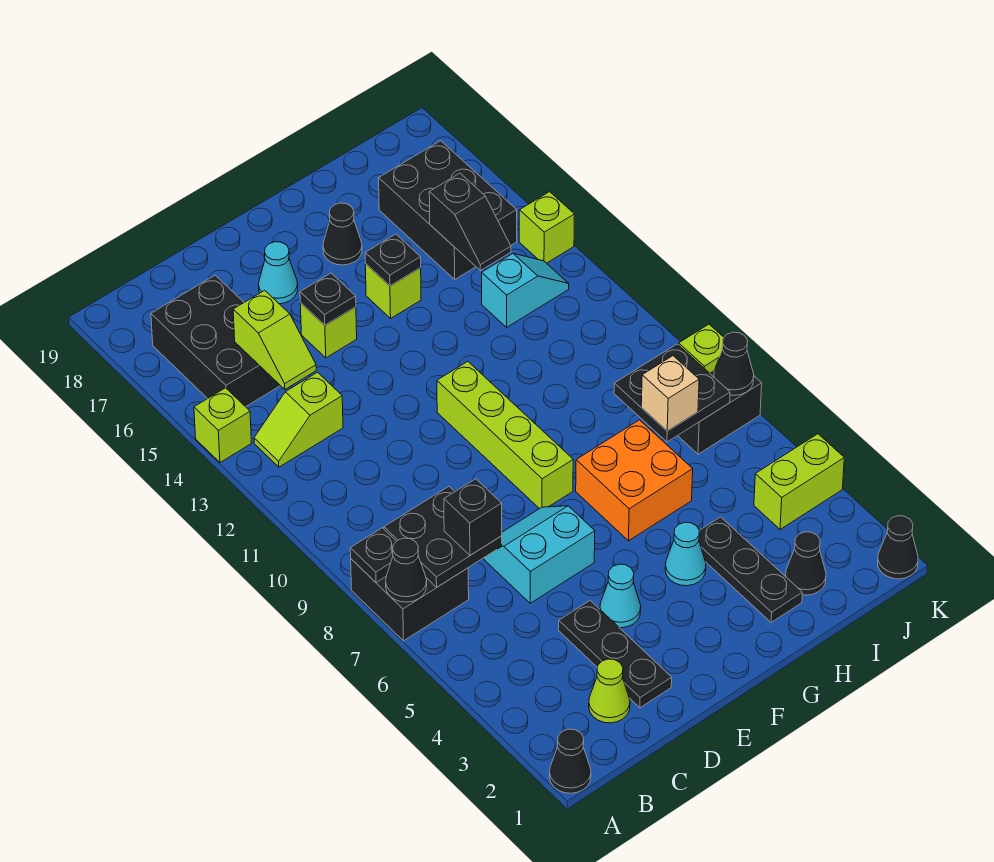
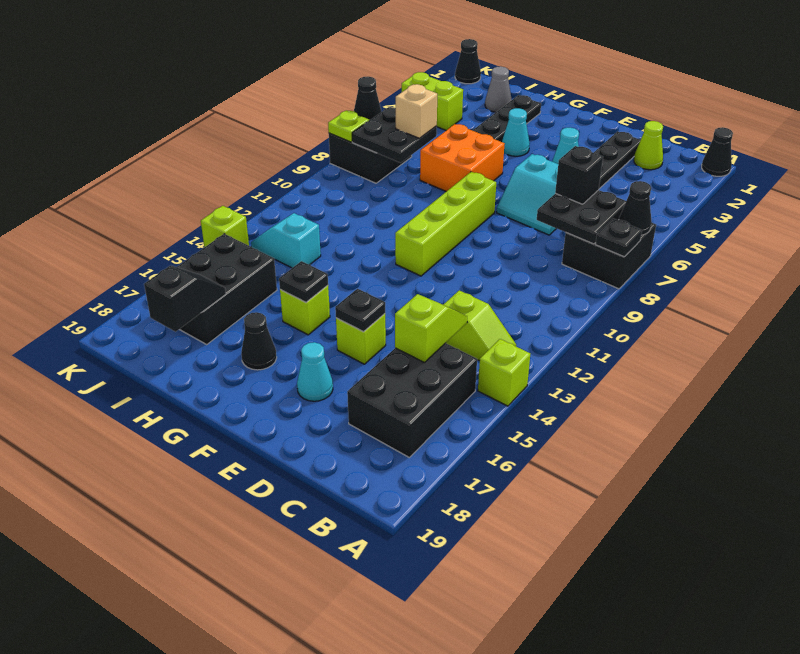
black 1x1 cone [786,532,826,595] -> grey 1x1 cone [485,66,512,112]
black 1x2 slope [429,173,511,271] -> black 1x2 slope moved to [144,265,226,332]

